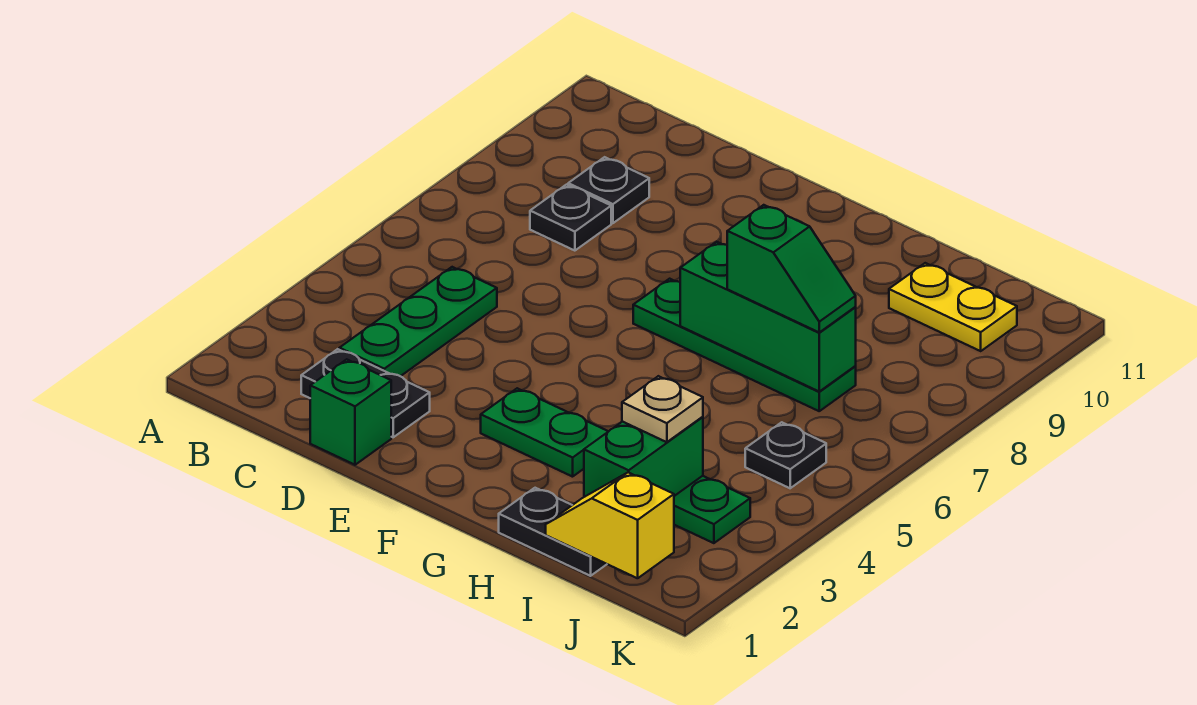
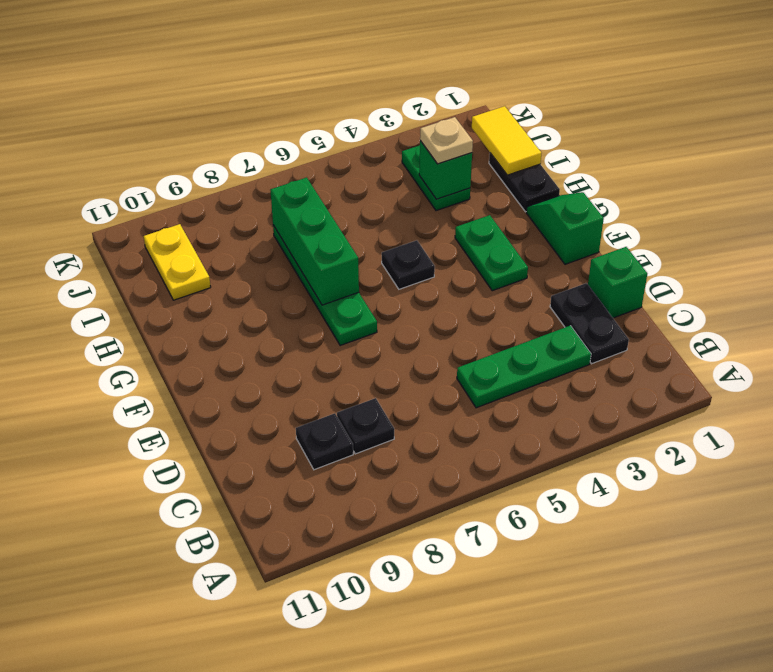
green 1x2 slope [727,205,856,332] -> green 1x2 slope moved to [526,192,604,264]
yellow 1x2 slope [546,472,674,578] -> yellow 1x2 tile [472,106,541,175]
green 1x2 brick [584,417,703,497] -> green 1x1 brick [419,141,472,199]
black 1x1 plate [745,422,826,488] -> black 1x1 plate moved to [382,240,435,289]

